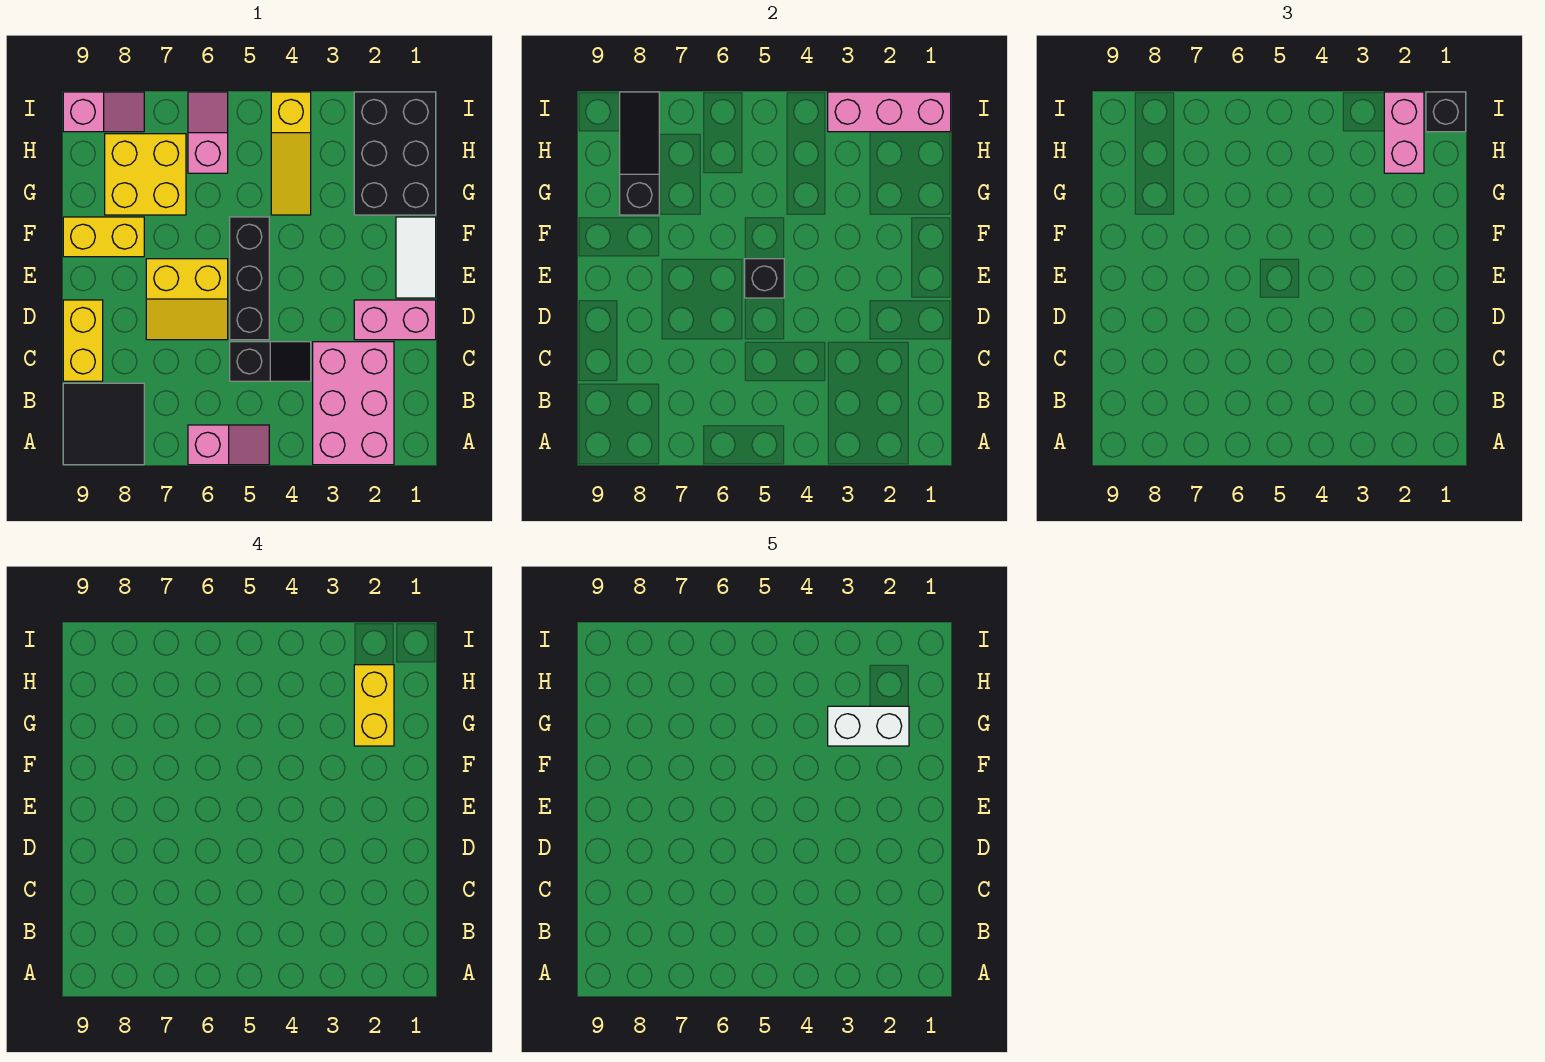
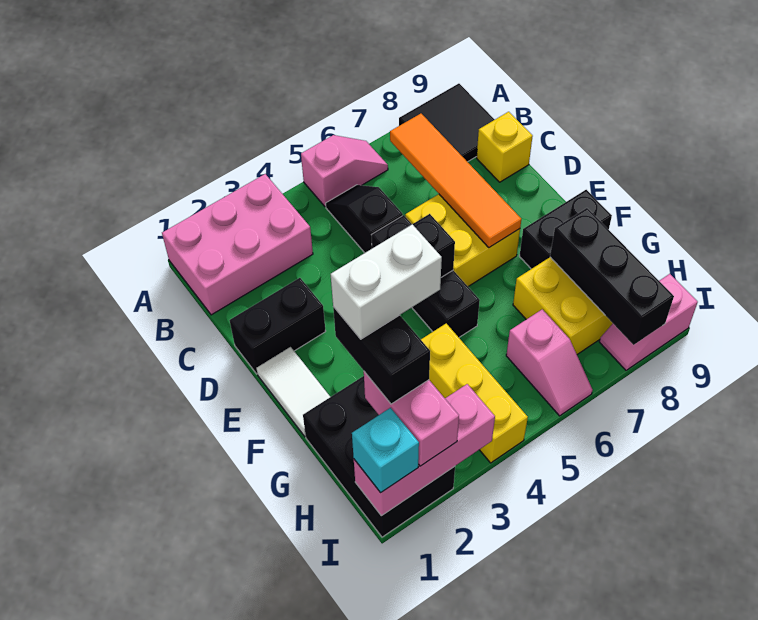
pink 2x3 brick [313,342,394,465] -> pink 2x3 brick turned to [162,174,313,315]
pink 1x2 slope [188,425,269,465] -> pink 1x2 slope turned to [301,135,388,207]
none -> orange 1x4 tile [390,114,521,248]
black 1x2 slope [230,342,311,381] -> black 1x2 slope turned to [326,185,403,253]
yellow 1x2 brick [63,300,103,381] -> yellow 1x1 brick [477,112,533,182]
pink 1x2 brick [354,300,436,340] -> black 1x2 brick [230,278,326,374]
yellow 2x2 slope [146,259,228,340] -> yellow 2x2 brick [405,194,520,286]
yellow 1x2 brick [63,217,144,257] -> black 1x2 brick [520,190,612,269]
yellow 1x2 brick [354,665,394,746] -> black 1x2 brick [333,307,430,404]
yellow 1x3 slope [271,92,311,215] -> yellow 1x3 brick [421,323,528,463]
black 1x3 slope [620,92,659,215] -> black 1x3 brick [550,208,674,345]
black 1x1 brick [1426,92,1466,132] -> cyan 1x1 brick [352,408,419,493]

